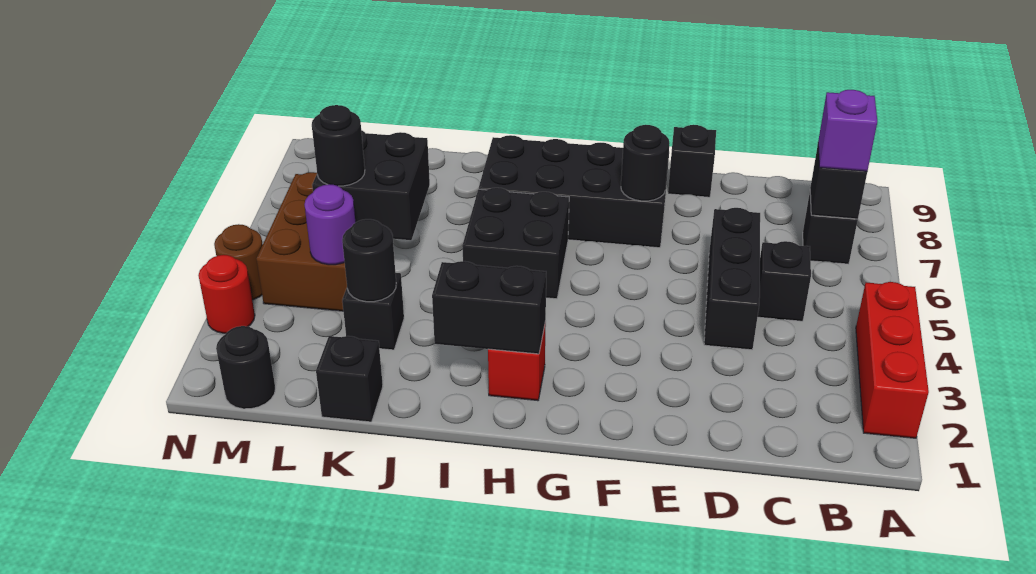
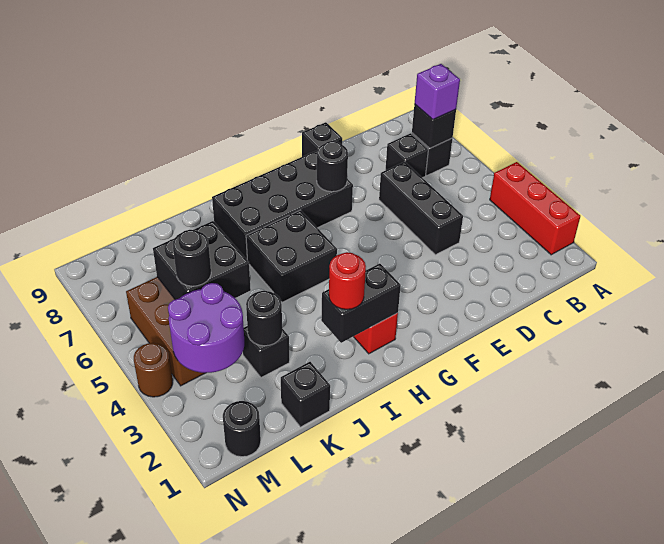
black 1x1 brick [758,241,811,321] -> black 1x1 brick moved to [385,133,428,178]
purple 1x1 round brick [304,184,356,265] -> purple 2x2 round brick [168,283,244,373]
red 1x1 round brick [198,255,255,334] -> red 1x1 round brick moved to [329,252,366,309]

